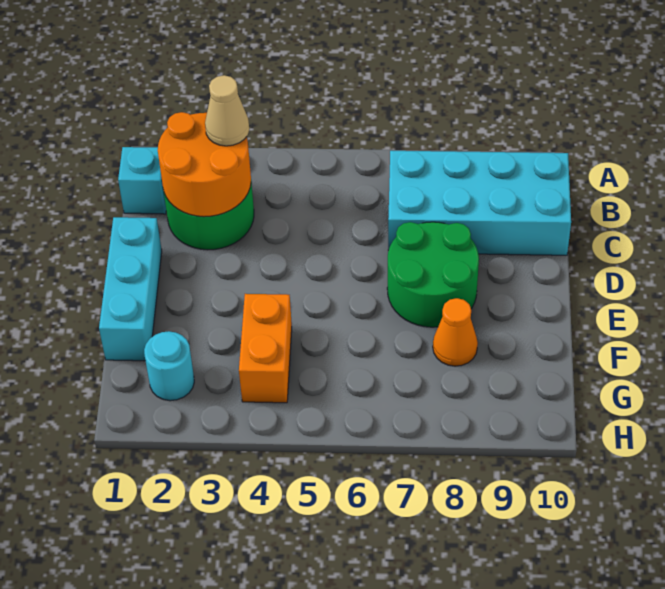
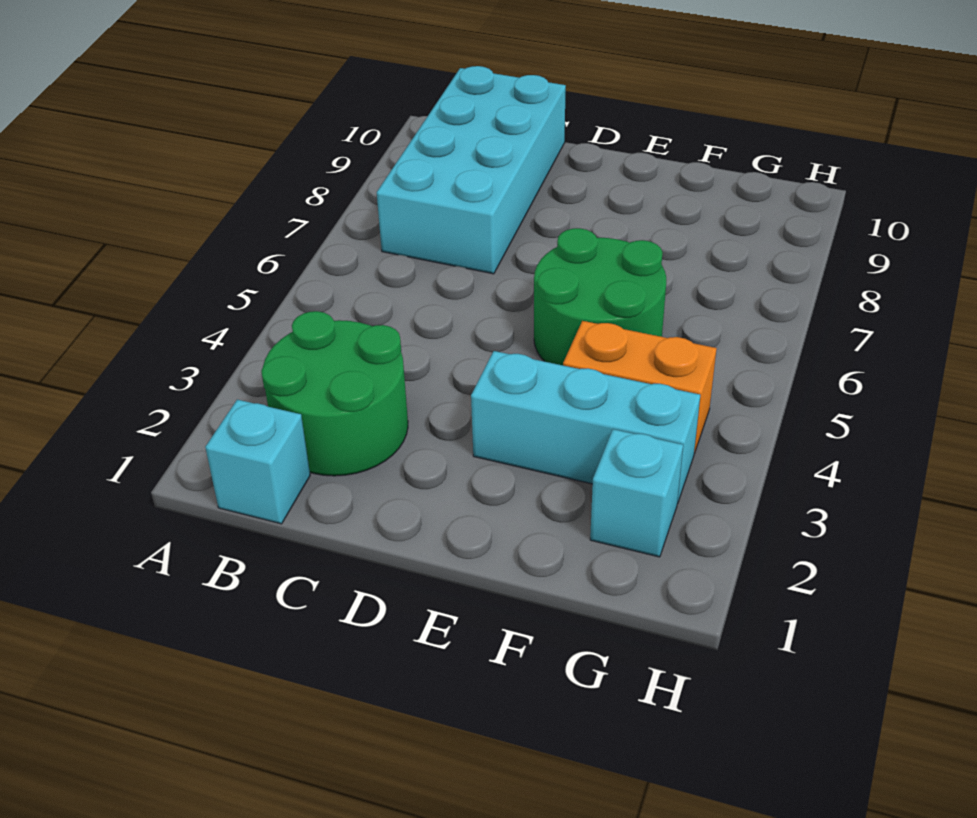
orange 2x2 round brick [158,112,251,217] -> none
tan 1x1 cone [205,75,249,146] -> none
cyan 1x3 brick [99,217,162,361] -> cyan 1x3 brick moved to [471,351,700,504]
green 2x2 round brick [387,222,479,327] -> green 2x2 round brick moved to [534,228,666,365]
orange 1x1 cone [433,298,478,366] -> none
cyan 1x1 round brick [144,331,194,401] -> cyan 1x1 brick [590,429,683,557]

